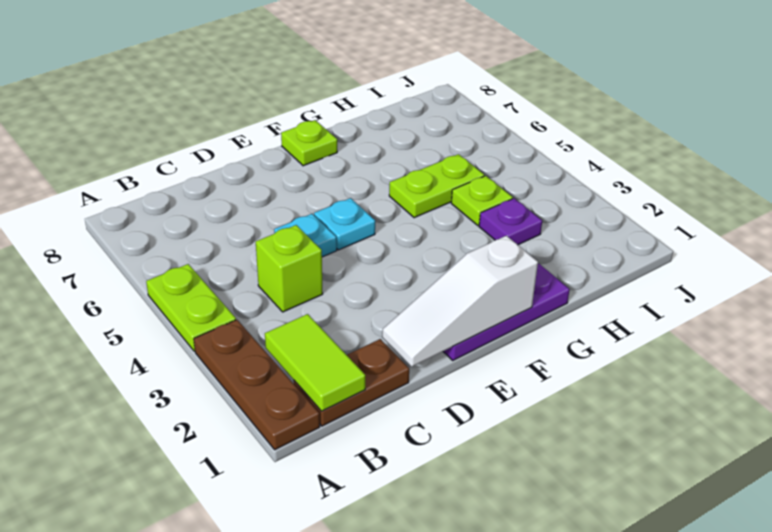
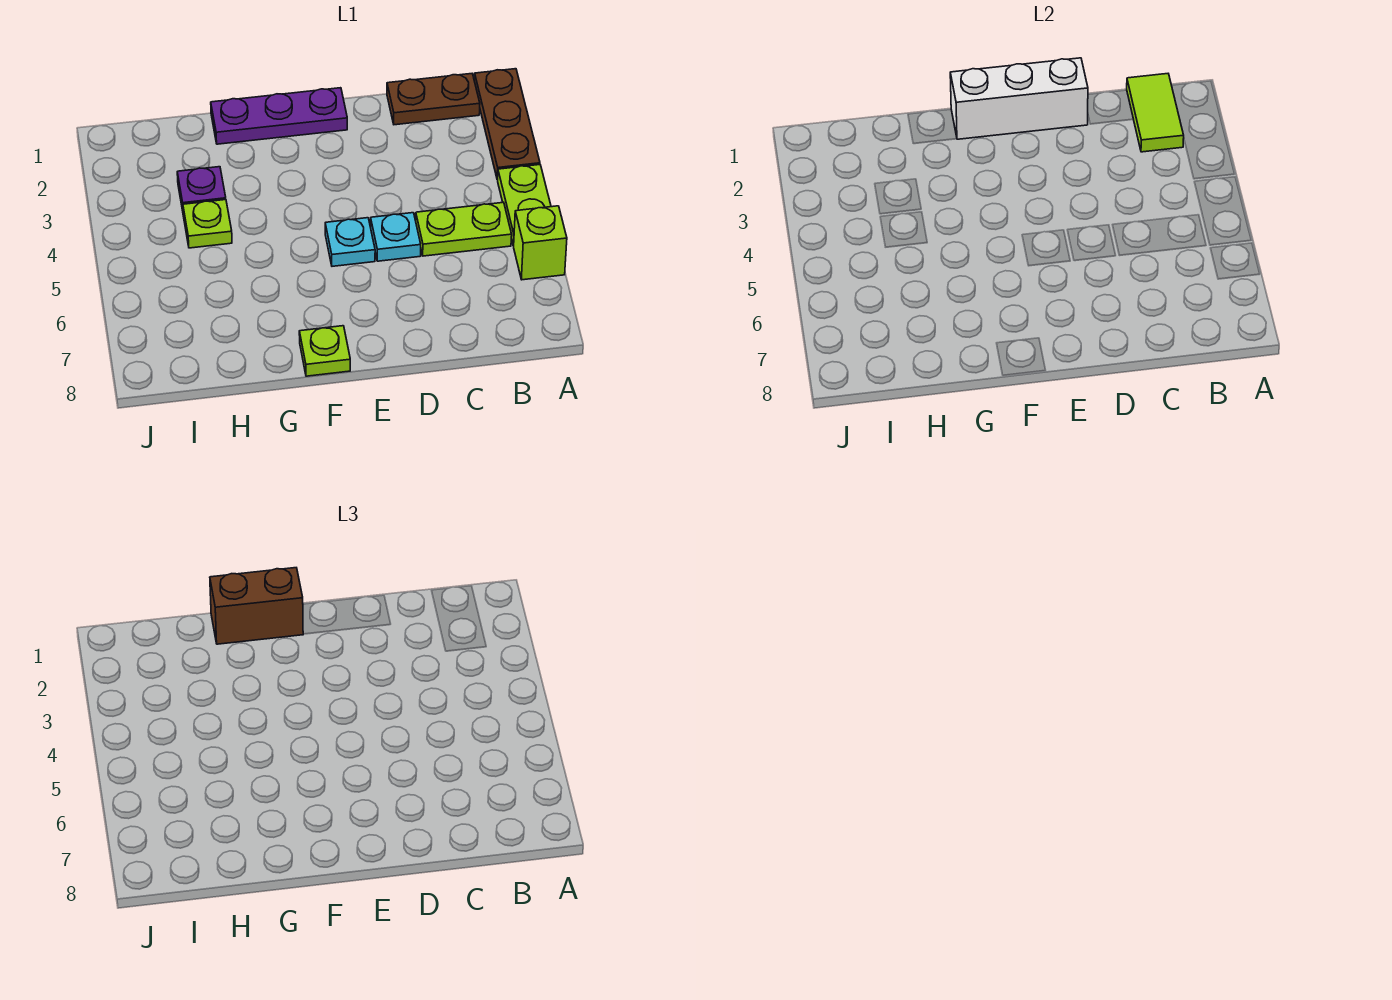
lime 1x1 brick [256,225,323,312] -> lime 1x1 brick moved to [514,206,567,280]
white 1x3 slope [382,236,538,367] -> white 1x3 brick [950,58,1088,139]
none -> brown 1x2 brick [210,568,303,644]
lime 1x2 plate [389,154,484,218] -> lime 1x2 plate moved to [416,202,512,256]

